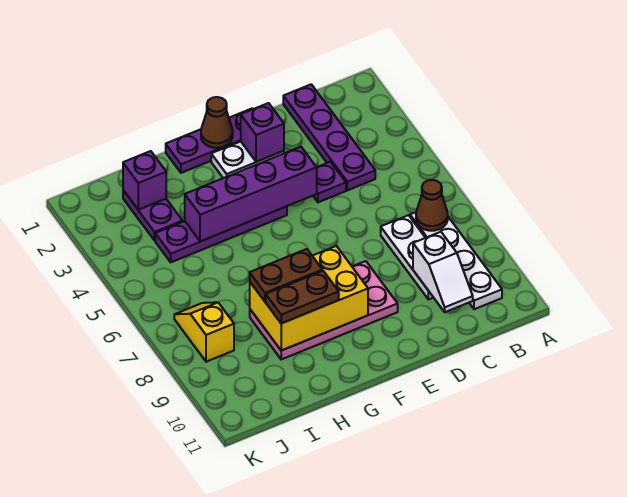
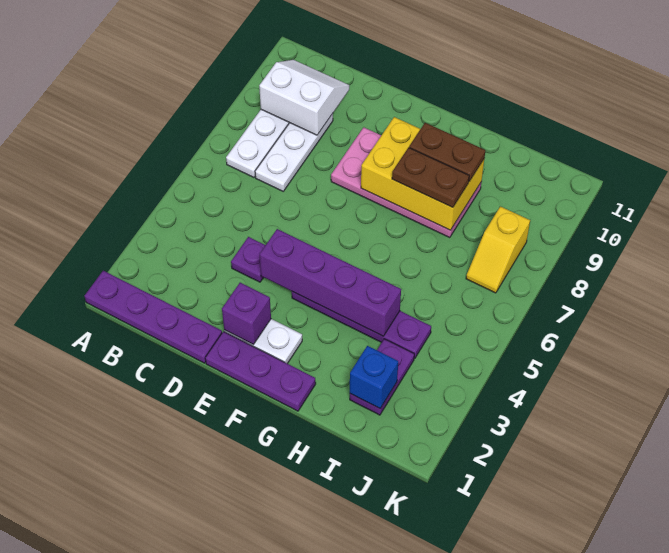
brown 1x1 cone [416,180,448,231] -> none
purple 1x4 plate [283,84,375,190] -> purple 1x4 plate turned to [84,271,222,363]
white 1x2 slope [413,232,473,312] -> white 2x2 slope [259,60,349,135]
brown 1x1 cone [201,97,233,148] -> none
purple 1x1 brick [123,151,166,210] -> blue 1x1 brick [350,346,398,408]

